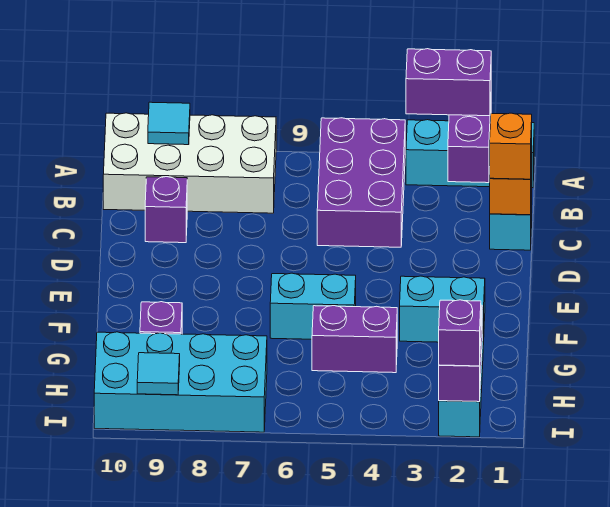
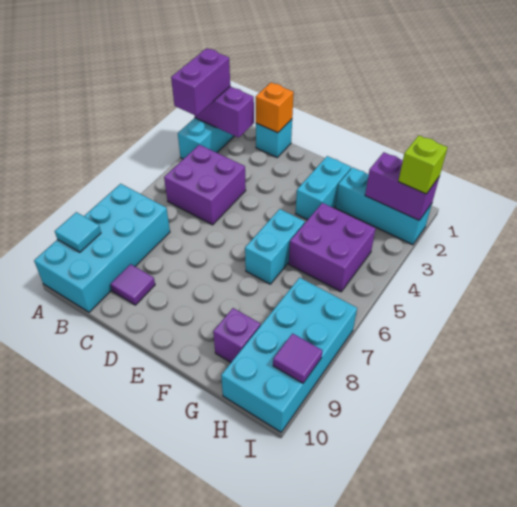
purple 2x3 brick [317,118,405,247] -> purple 2x2 brick [164,145,246,225]
white 2x4 brick [103,113,276,213] -> cyan 2x4 brick [34,184,170,312]
orange 1x1 brick [490,113,532,179] -> none
purple 1x1 brick [145,177,187,243] -> purple 1x1 tile [110,264,155,305]
purple 1x2 brick [312,306,397,373] -> purple 2x2 brick [289,203,376,292]
purple 1x1 brick [439,300,481,366] -> lime 1x1 brick [398,135,448,194]
cyan 1x1 tile [137,353,180,395] -> purple 1x1 tile [273,334,322,383]

